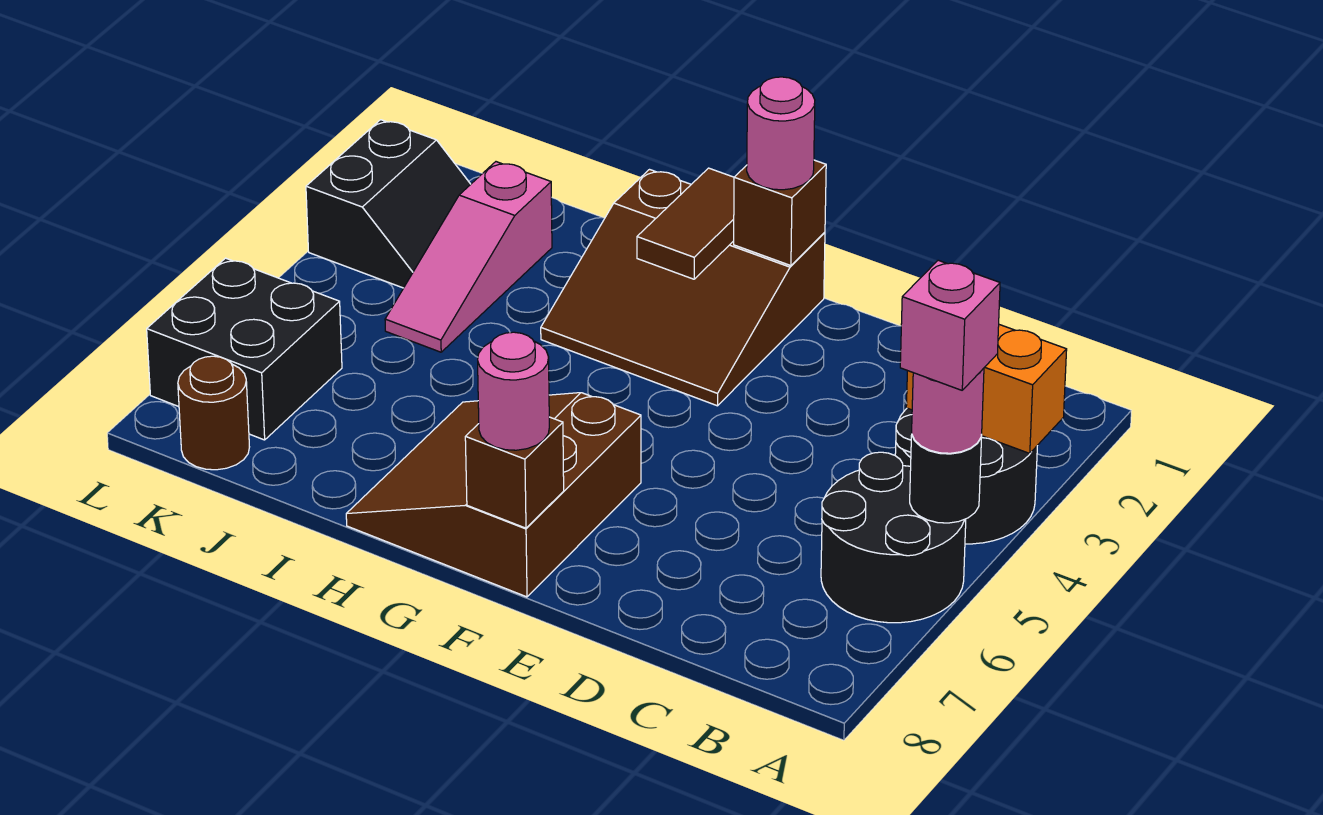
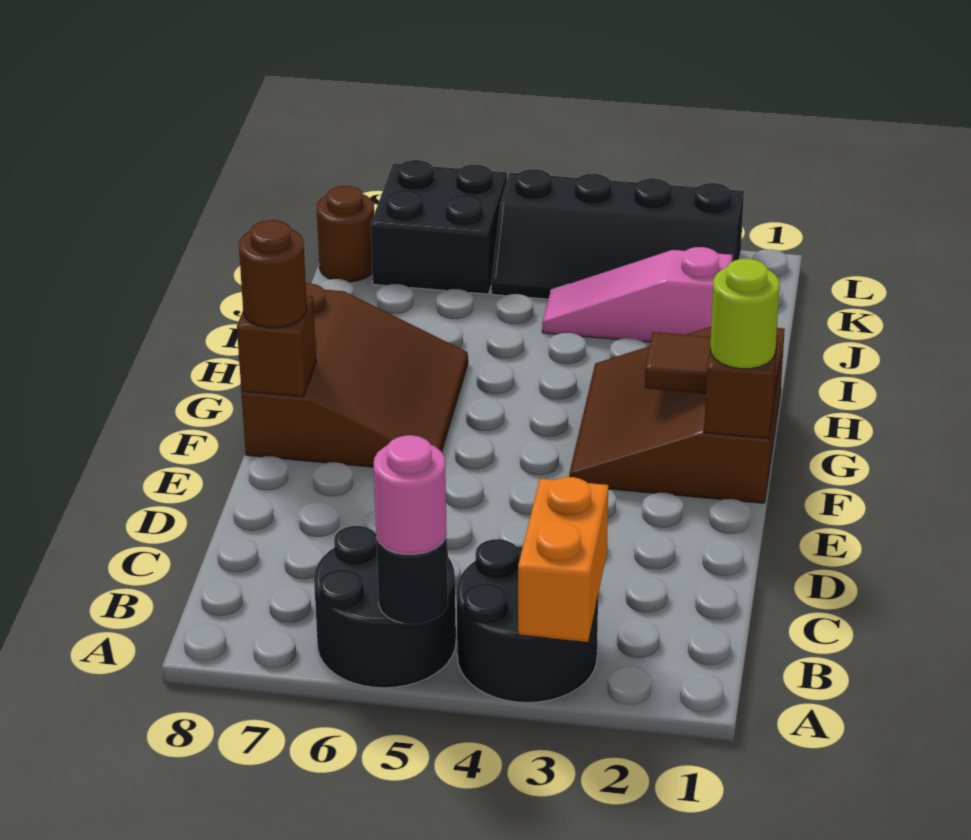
pink 1x1 brick [900,260,1000,390] -> none
pink 1x1 round brick [747,77,815,190] -> lime 1x1 round brick [710,259,780,369]
brown 3x3 slope [346,393,641,597] -> brown 3x3 slope turned to [241,283,468,467]
pink 1x1 round brick [478,332,549,450] -> brown 1x1 round brick [239,220,307,328]
black 2x2 slope [306,120,471,288] -> black 2x4 slope [491,169,744,299]

